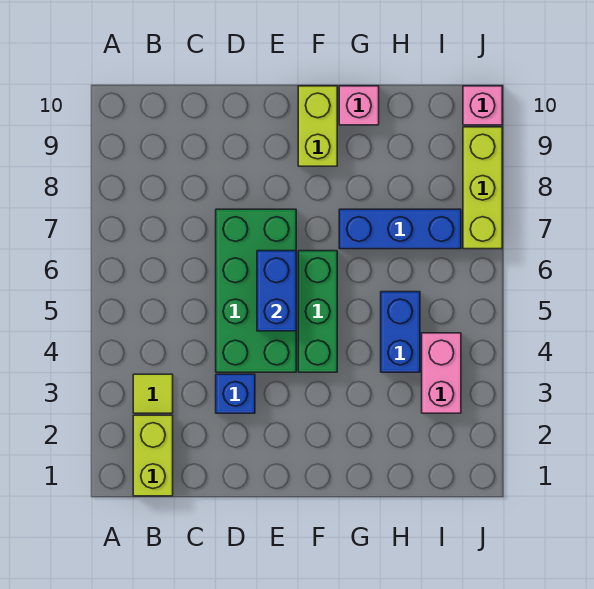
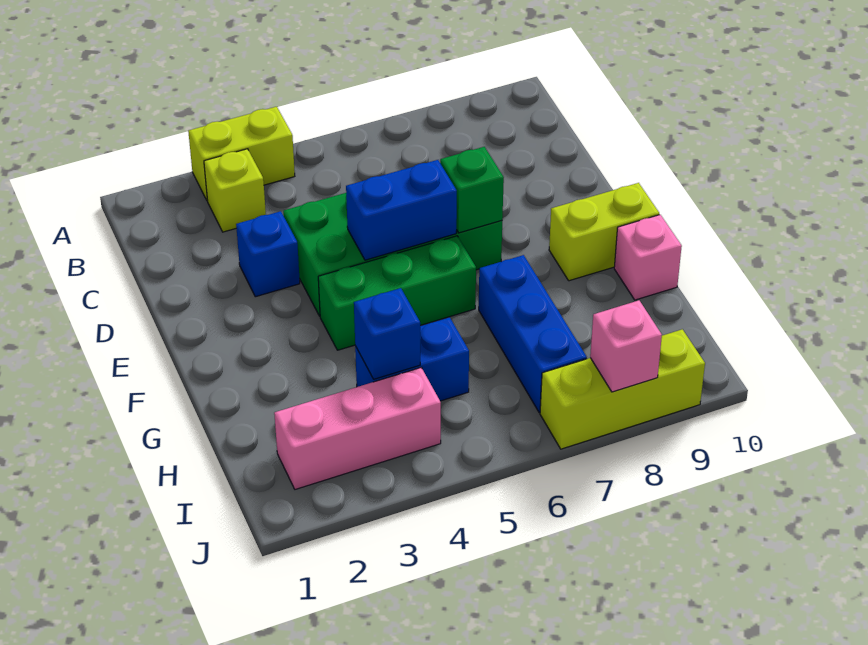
lime 1x2 brick [133,415,173,496] -> lime 1x2 brick moved to [188,107,295,201]
lime 1x1 tile [133,374,173,413] -> lime 1x1 brick [204,149,266,232]
none -> green 1x1 brick [440,147,504,233]
none -> blue 1x1 brick [354,288,420,379]
pink 1x2 brick [422,333,461,413] -> pink 1x3 brick [274,368,441,489]
pink 1x1 brick [463,86,502,125] -> pink 1x1 brick moved to [590,300,662,392]

